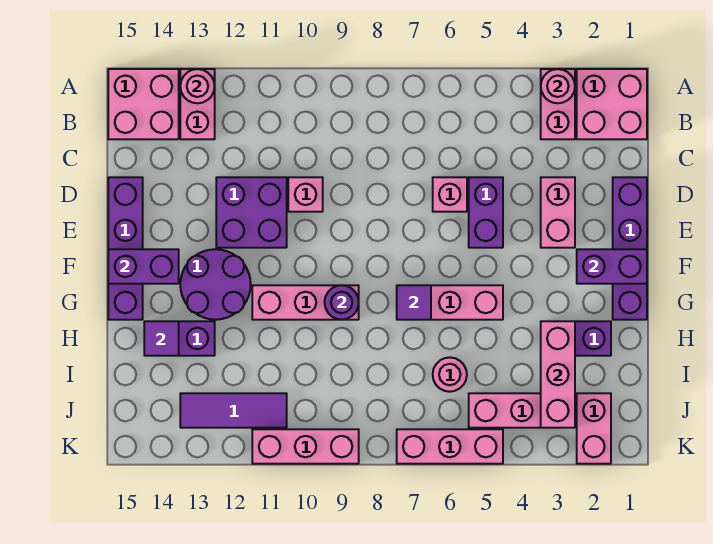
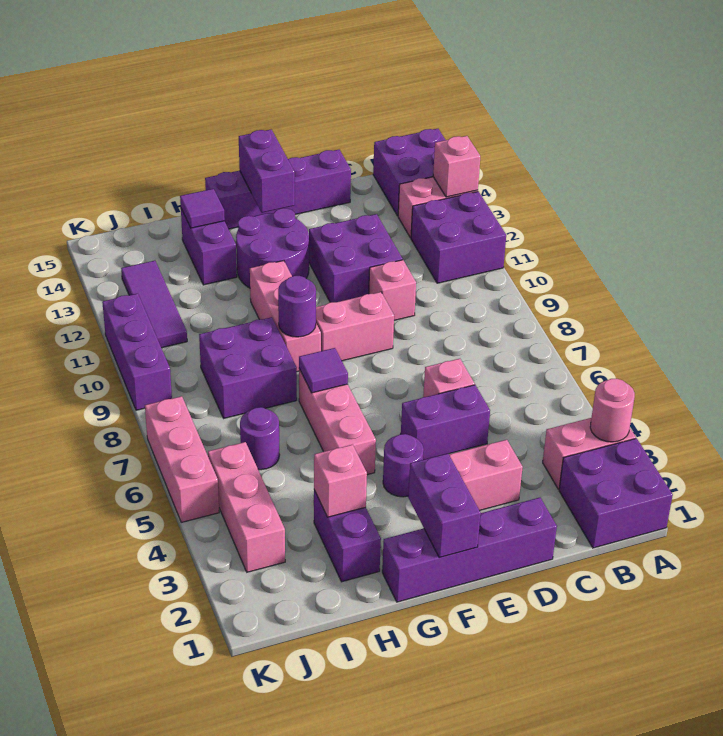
pink 2x2 brick [577,69,647,139] -> purple 2x2 brick [559,438,673,548]
none -> purple 2x2 brick [411,191,506,283]
pink 1x1 round brick [180,69,215,103] -> pink 1x1 brick [433,136,480,197]
pink 2x2 brick [108,69,179,139] -> purple 2x2 brick [373,129,445,216]
none -> purple 1x1 round brick [383,434,424,497]
pink 1x3 brick [541,321,575,428] -> pink 1x1 brick [314,445,367,517]
none -> purple 2x2 brick [199,317,297,418]
pink 1x1 round brick [433,357,467,392] -> purple 1x1 round brick [240,407,280,470]
pink 1x2 brick [577,393,611,464] -> pink 1x2 brick moved to [316,292,394,361]
pink 1x3 brick [252,429,359,464] -> purple 1x3 brick [102,293,172,410]

